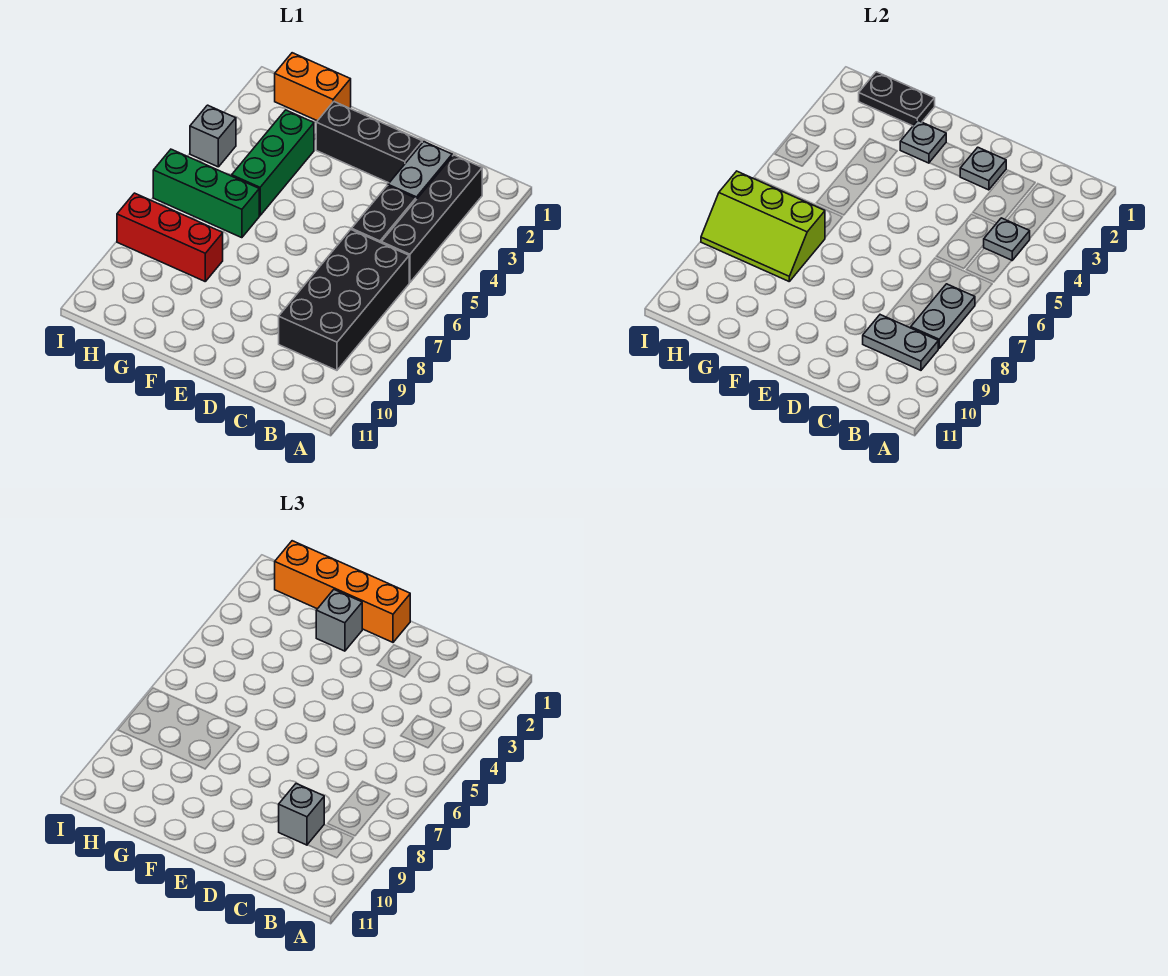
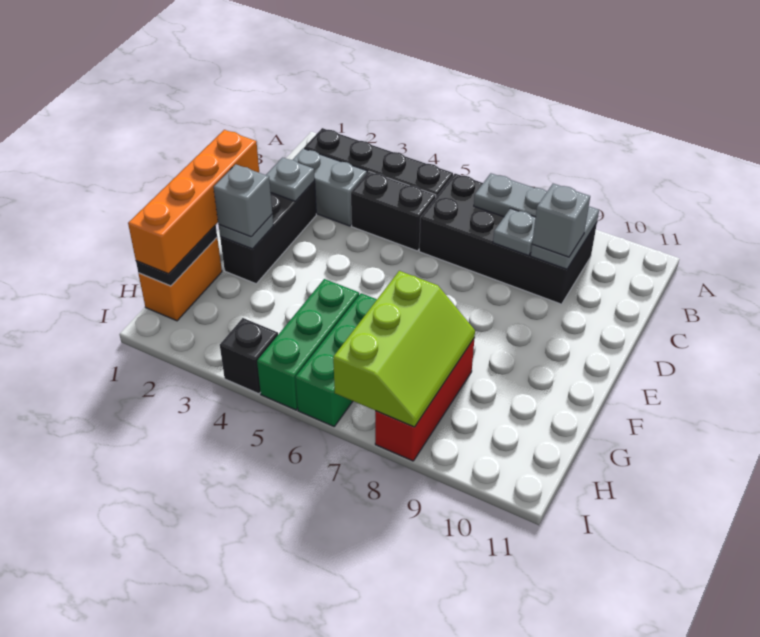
grey 1x1 plate [984,218,1030,260] -> grey 1x1 plate moved to [493,208,536,256]
green 1x3 brick [232,110,314,216] -> green 1x3 brick turned to [257,279,359,410]
grey 1x1 brick [190,105,236,167] -> black 1x1 brick [220,318,278,394]

